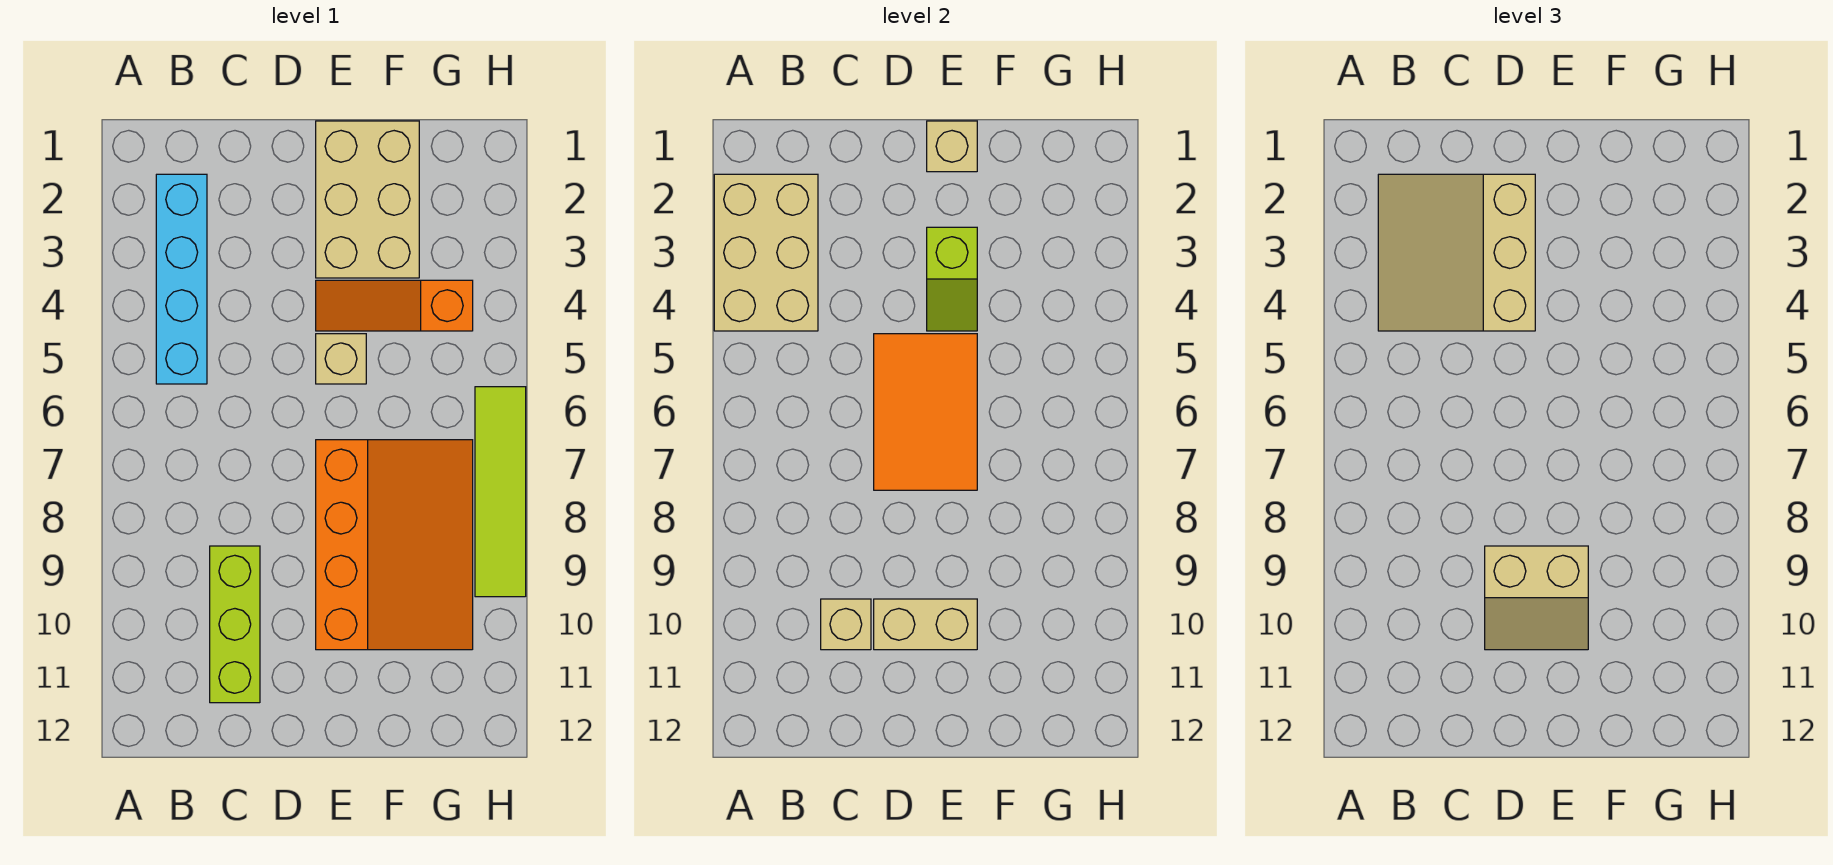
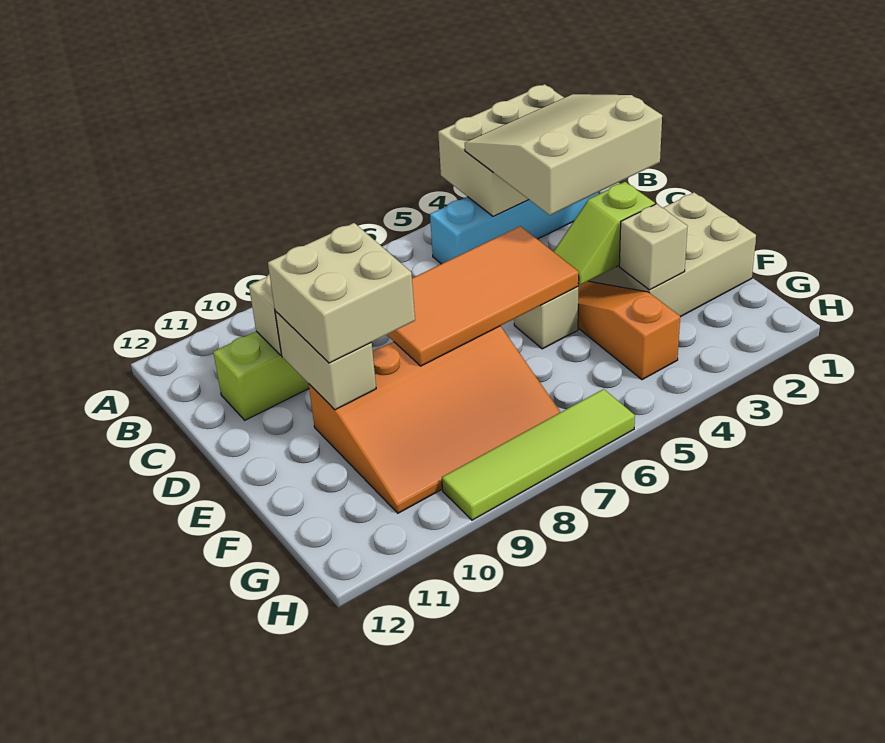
orange 2x3 tile [874,334,977,490] -> orange 2x4 tile [387,226,579,366]
tan 2x2 slope [1485,546,1588,650] -> tan 2x2 brick [268,223,415,363]
tan 1x1 brick [927,121,977,172] -> tan 1x1 brick moved to [619,204,688,290]

